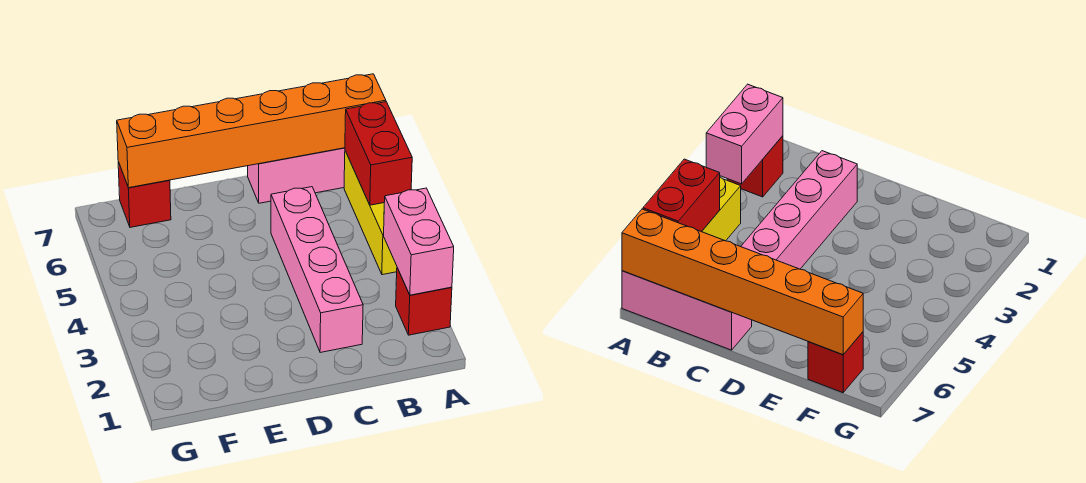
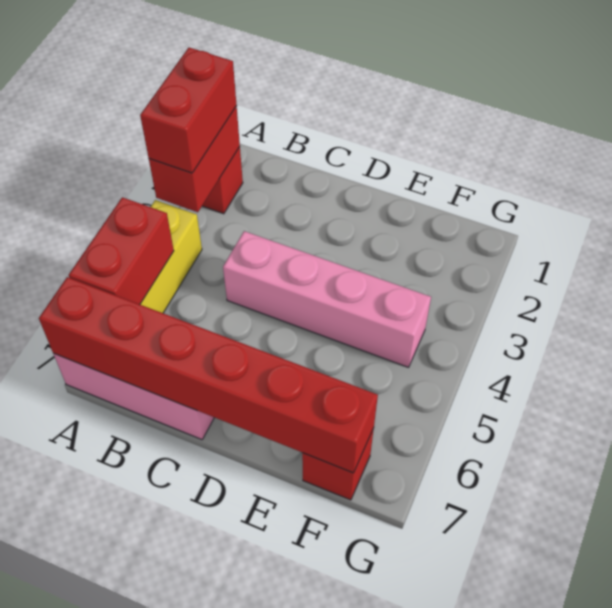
pink 1x2 brick [384,188,454,295] -> red 1x2 brick [149,106,240,212]
none -> red 1x2 brick [140,48,237,173]
orange 1x6 brick [117,74,386,188] -> red 1x6 brick [39,277,378,473]
pink 1x4 brick [271,187,363,353] -> pink 1x4 brick turned to [223,231,431,367]

